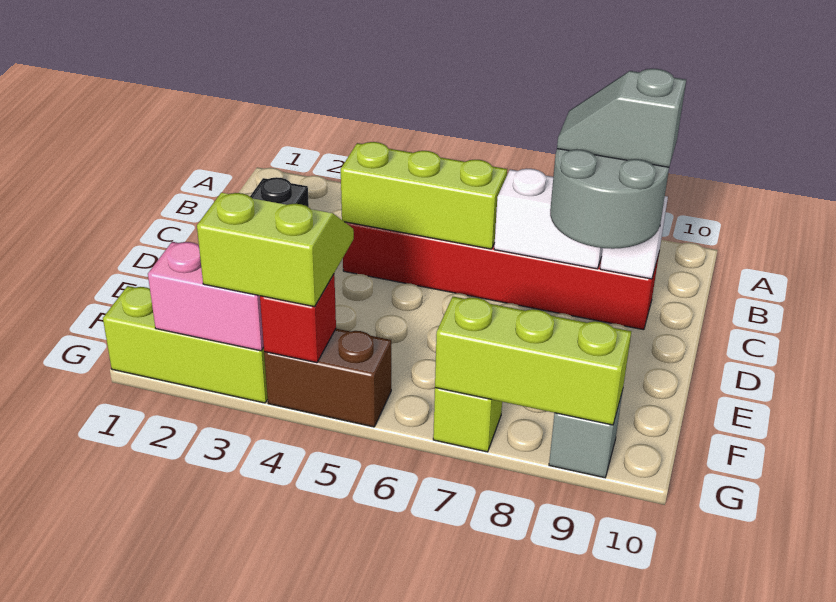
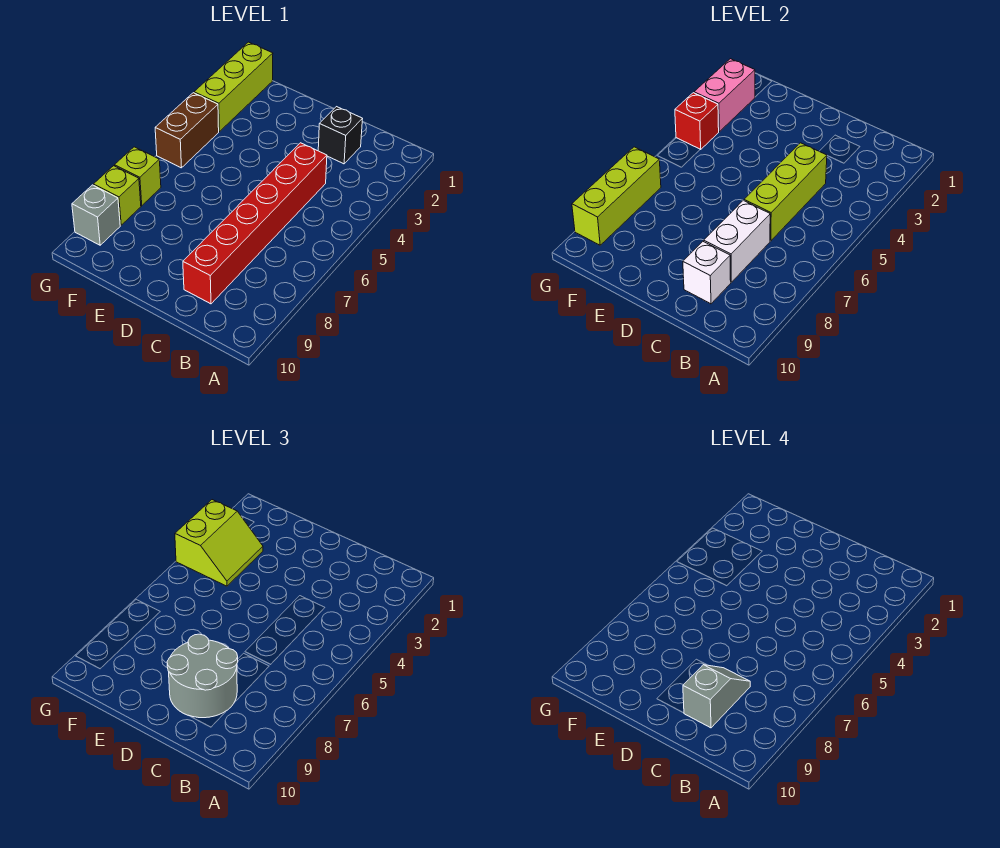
none -> lime 1x1 brick [93,166,141,225]

